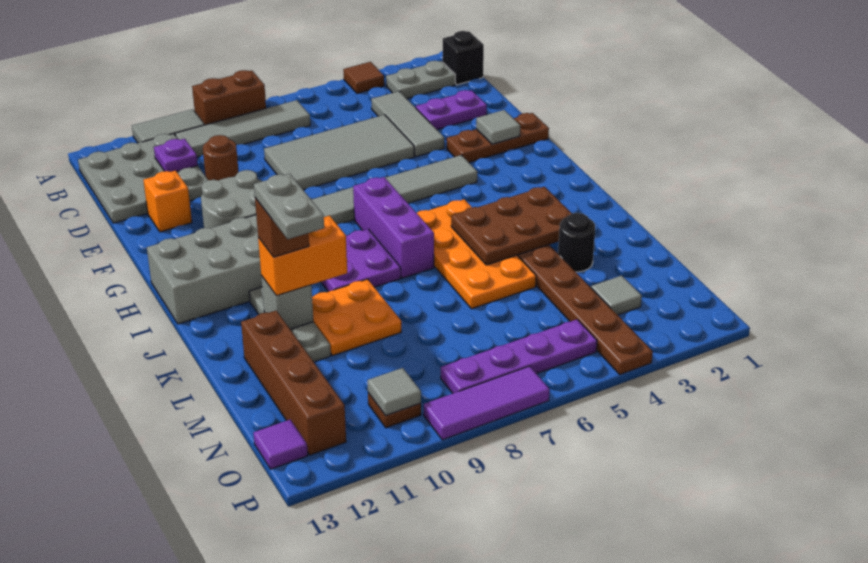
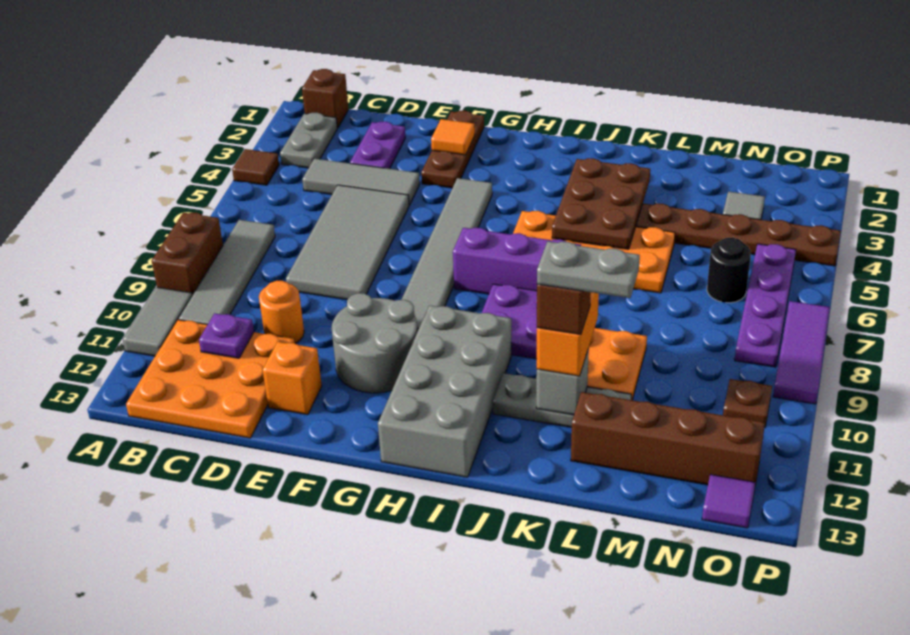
black 1x1 brick [442,31,484,85] -> brown 1x1 brick [302,69,349,128]
grey 3x3 plate [78,134,208,223] -> orange 3x3 plate [126,320,294,438]
brown 1x1 round brick [203,135,239,180] -> orange 1x1 round brick [259,281,304,344]
grey 1x1 tile [476,110,520,144] -> orange 1x1 tile [431,119,475,155]
black 1x1 round brick [558,213,595,272] -> black 1x1 round brick moved to [707,237,751,303]
grey 1x1 tile [367,368,421,416] -> none

